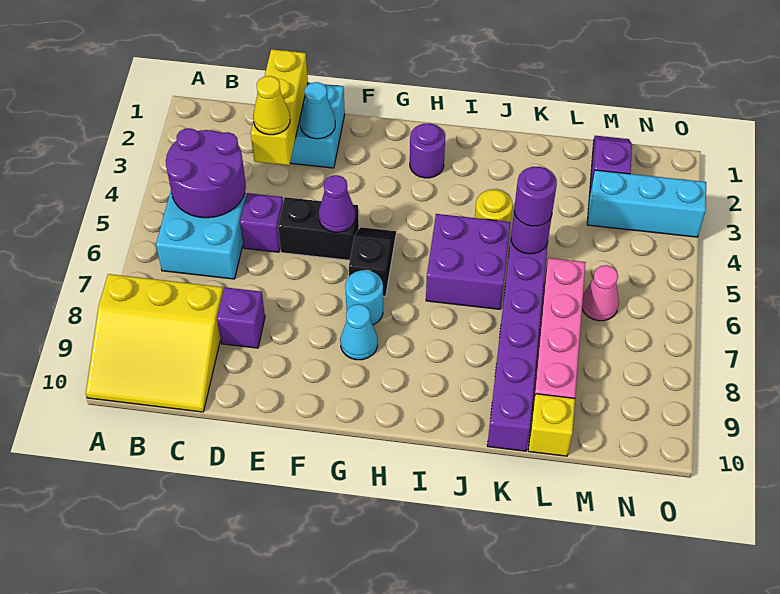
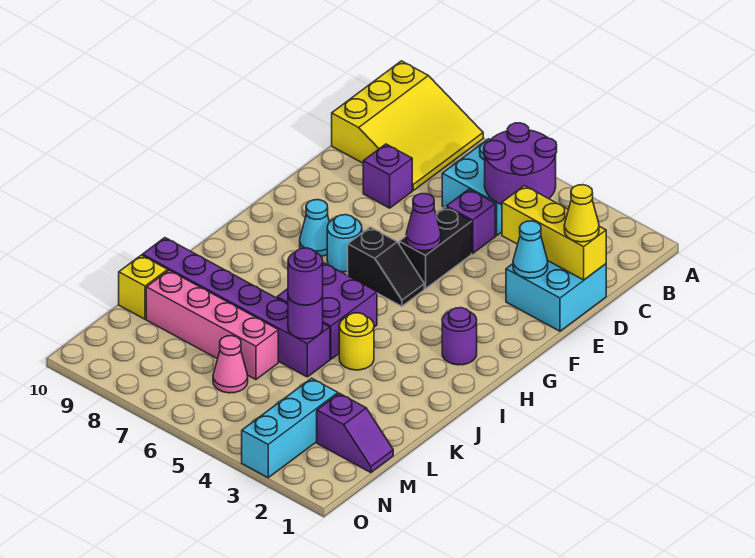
yellow 3x3 slope [86,274,223,412] -> yellow 3x3 slope turned to [332,61,483,190]
yellow 1x1 cone [253,76,290,135] -> yellow 1x1 cone moved to [564,185,599,242]

